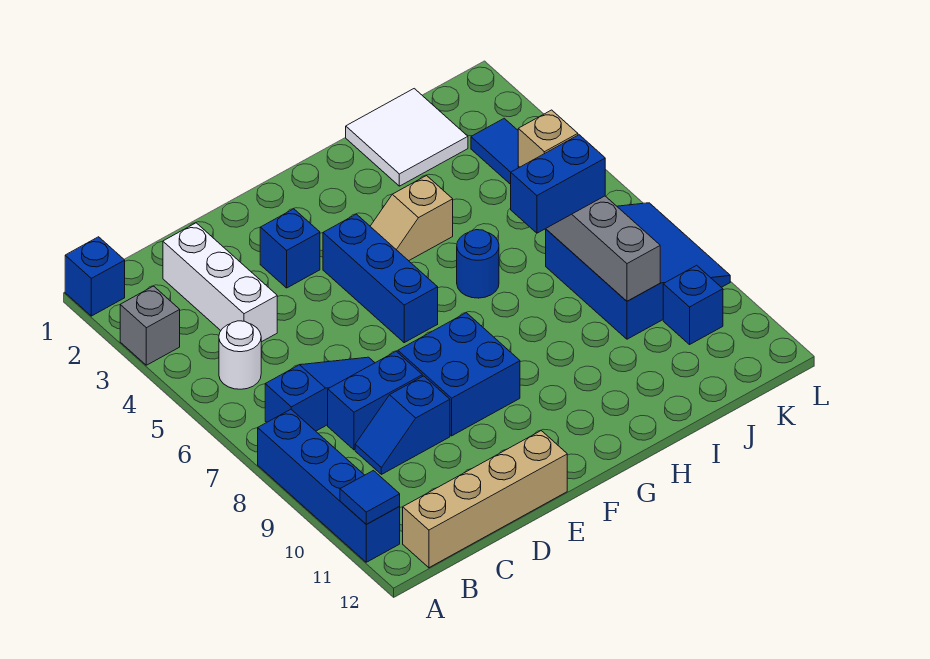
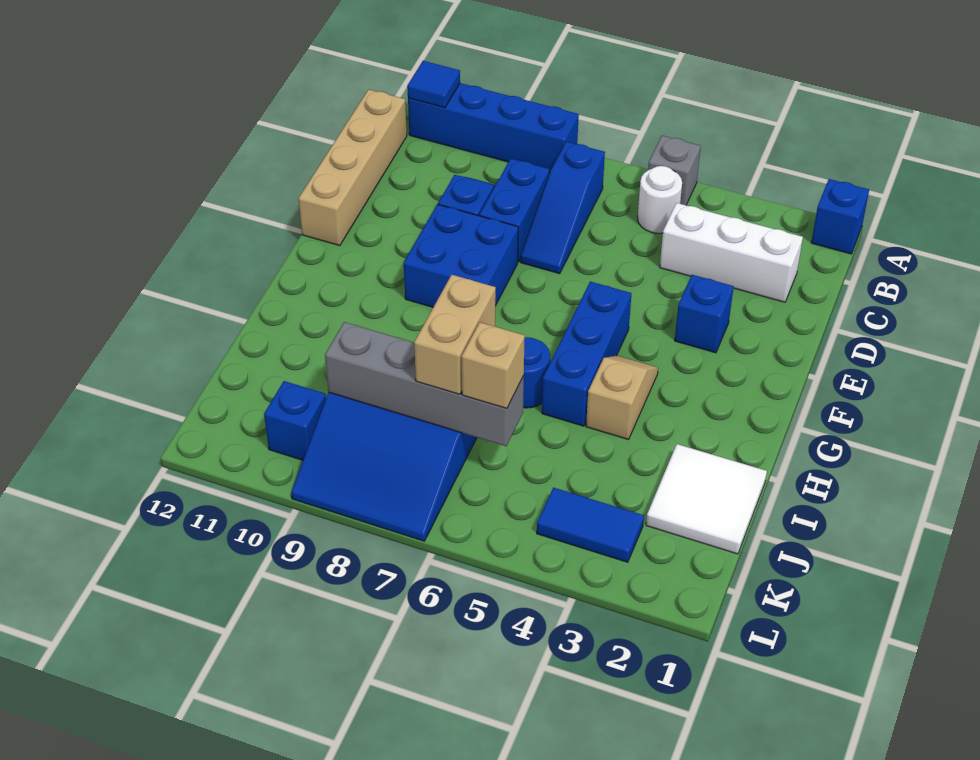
grey 1x1 brick [120,286,180,365] -> grey 1x1 brick moved to [648,136,701,205]
blue 1x3 brick [323,214,438,343] -> blue 1x3 brick turned to [542,282,632,426]
blue 1x2 brick [511,135,605,233] -> tan 1x2 brick [414,275,496,394]

